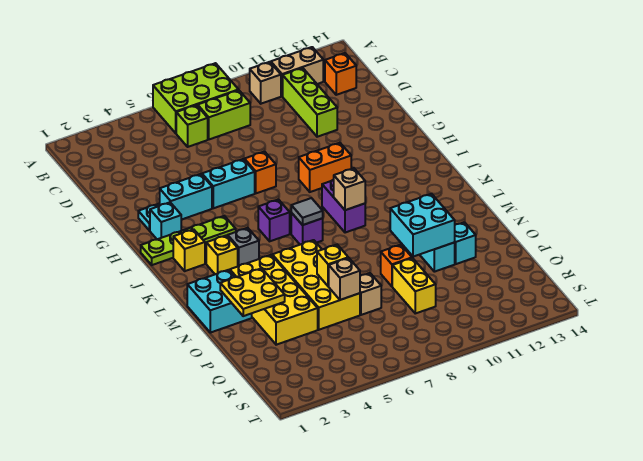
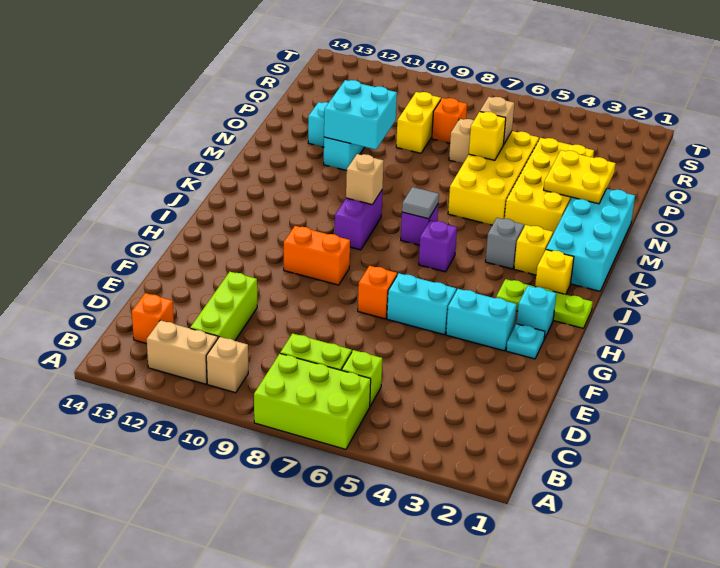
lime 1x4 plate [141,216,236,265] -> lime 1x3 plate [496,279,593,328]
cyan 2x2 brick [187,270,252,333] -> cyan 2x4 brick [546,189,635,291]
orange 1x1 brick [381,245,412,286] -> orange 1x1 brick moved to [432,98,467,143]

